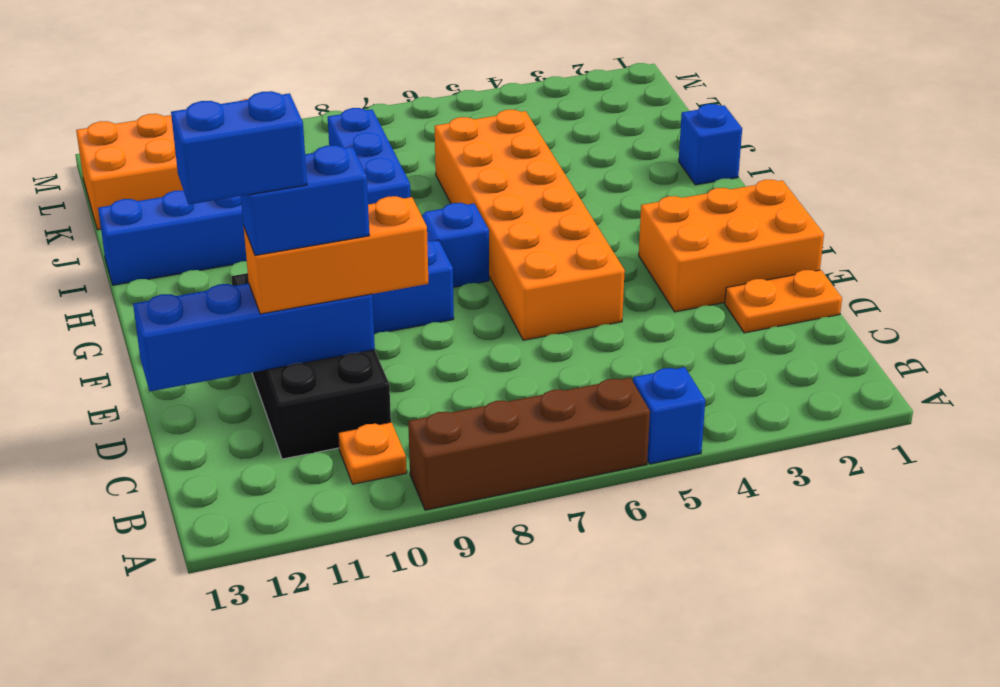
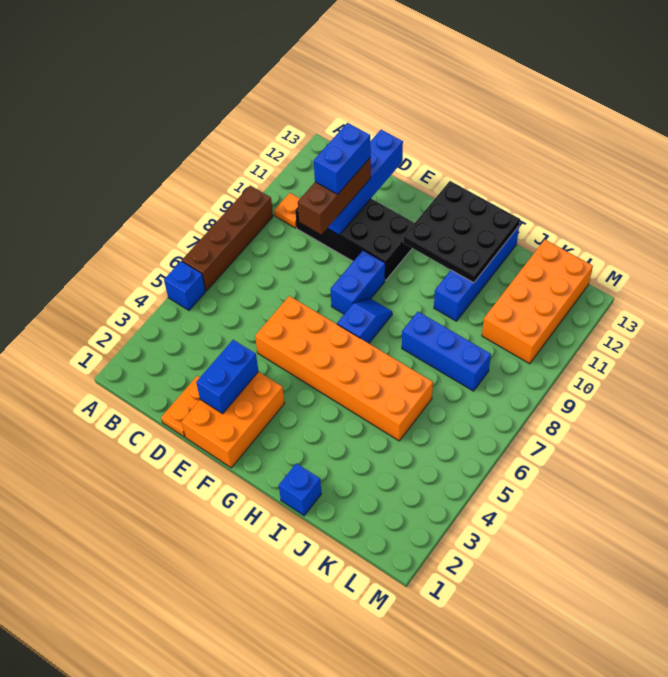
orange 1x3 brick [244,196,428,314] -> brown 1x3 brick [298,157,371,235]
blue 1x2 brick [171,91,307,205] -> blue 1x2 brick moved to [196,340,259,414]
none -> black 3x3 plate [403,181,520,283]

